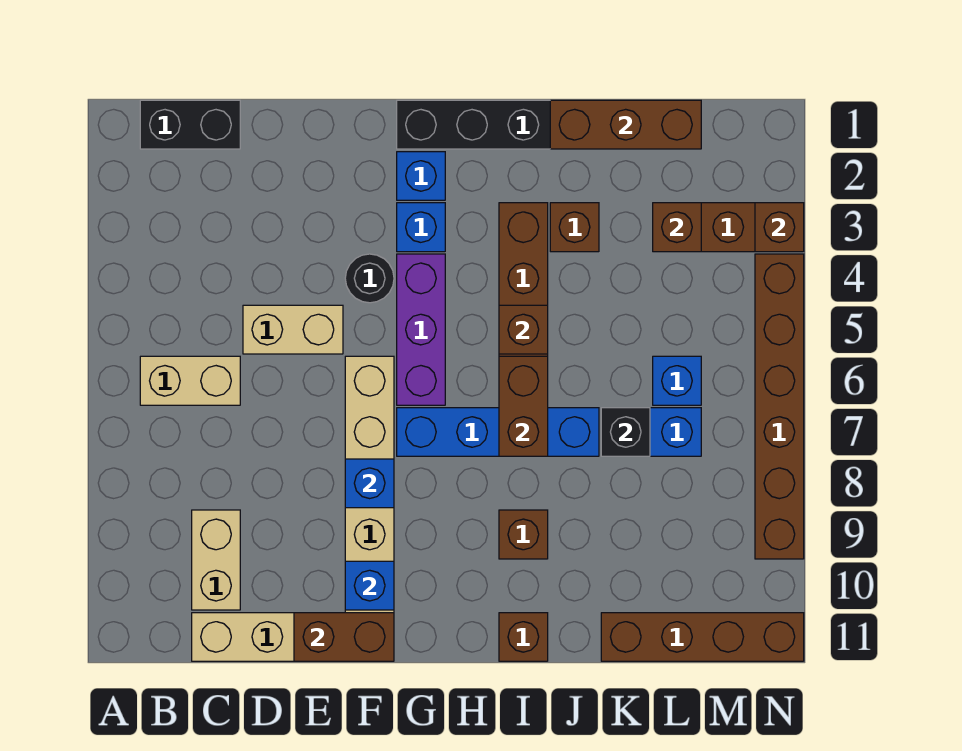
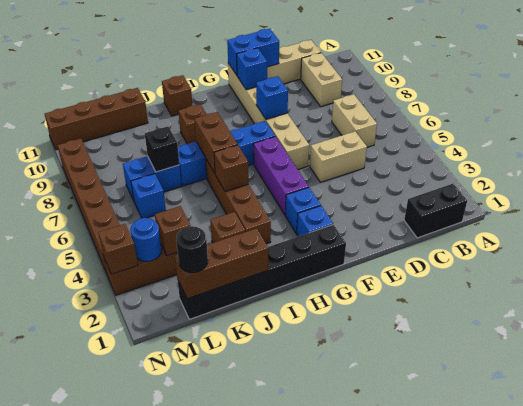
tan 1x2 brick [140,356,240,405] -> tan 1x2 brick turned to [332,94,377,147]
brown 1x2 brick [294,613,394,661] -> blue 1x2 brick [227,29,279,75]
black 1x1 round brick [345,254,394,303] -> black 1x1 round brick moved to [176,226,208,273]
none -> blue 1x1 round brick [130,218,162,261]

